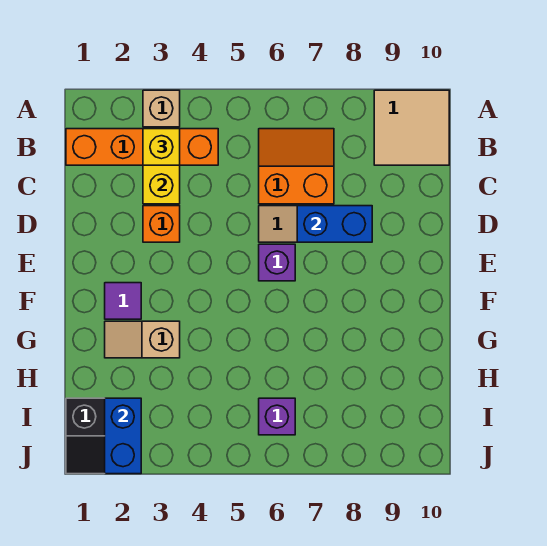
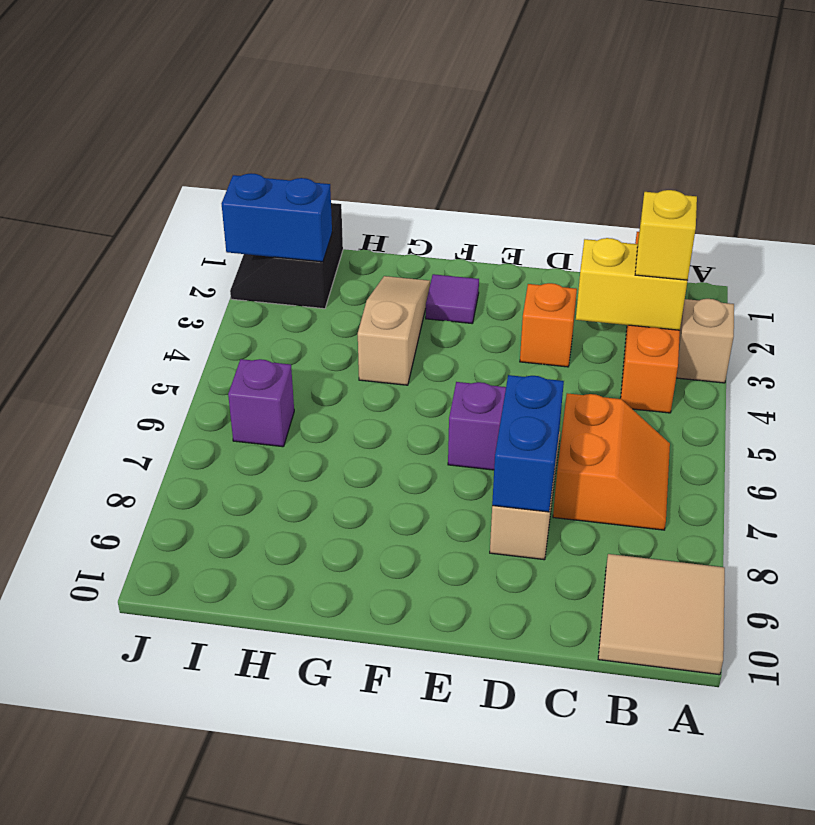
tan 1x2 slope [105,321,180,358] -> tan 1x3 slope [358,276,430,385]

